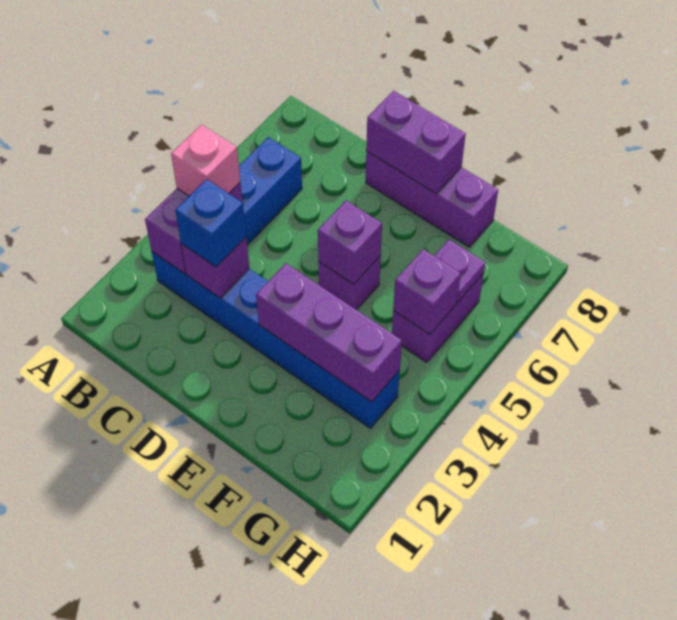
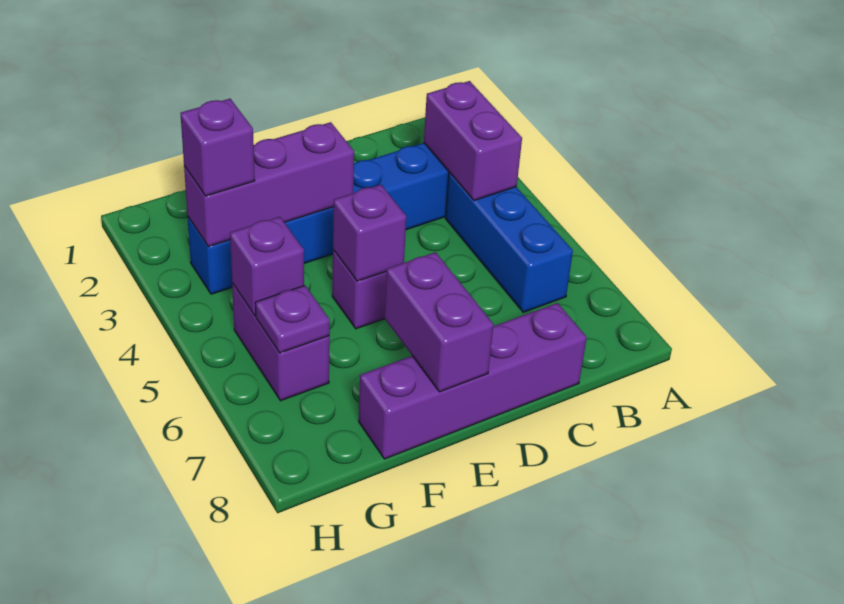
pink 1x1 brick [171,125,240,196] -> none
purple 1x1 brick [181,237,249,298] -> purple 1x1 brick moved to [181,99,255,196]
blue 1x1 brick [175,179,246,267] -> none
purple 1x3 brick [366,151,498,247] -> purple 1x4 brick [359,303,587,459]
purple 1x2 brick [366,91,466,194] -> purple 1x2 brick turned to [385,252,494,392]

